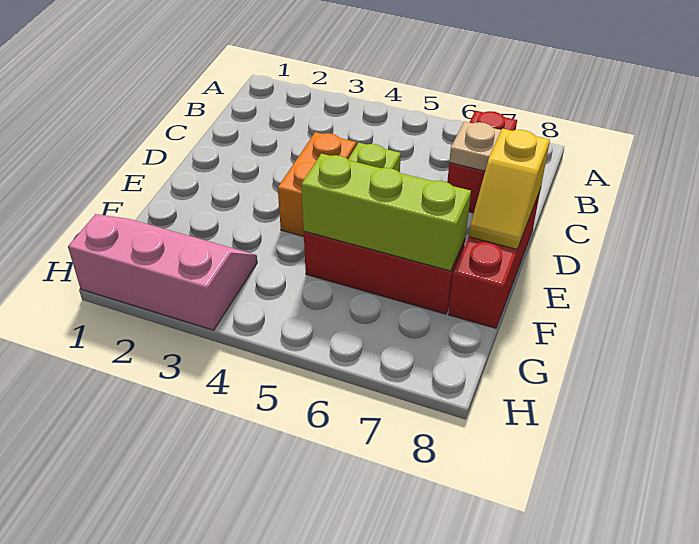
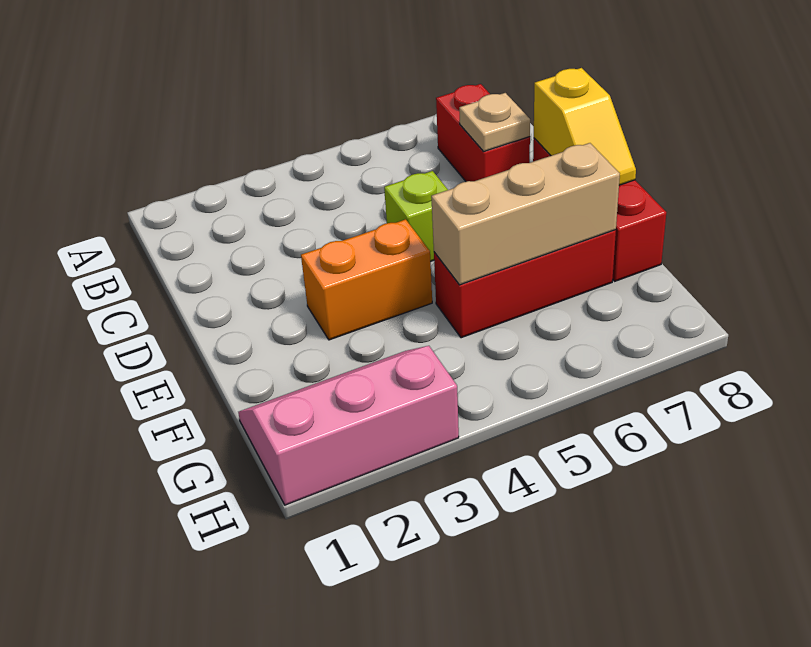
orange 1x2 brick [278,132,356,236] -> orange 1x2 brick turned to [301,219,432,340]
lime 1x3 brick [301,154,471,271] -> tan 1x3 brick [431,143,620,285]

